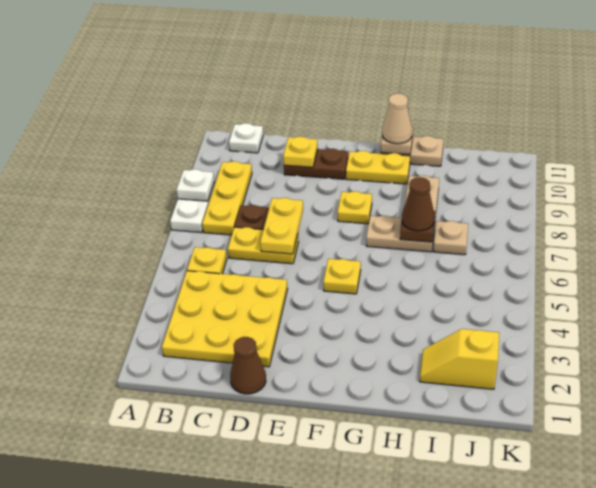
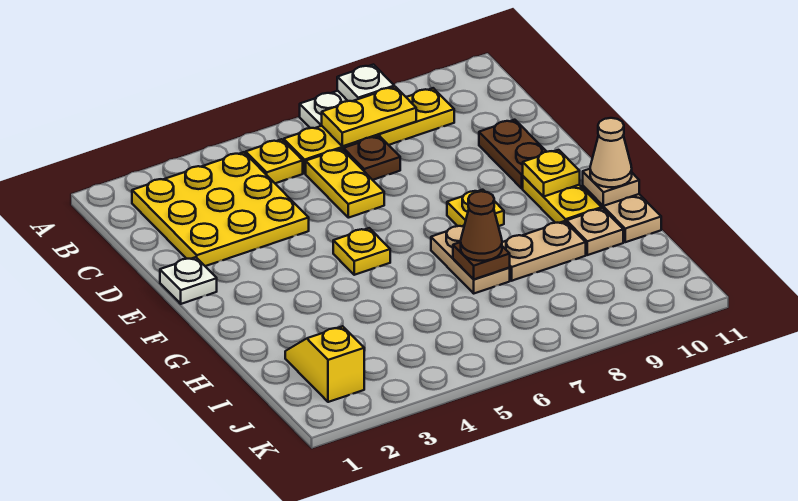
yellow 1x3 plate [202,161,252,235] -> yellow 1x4 plate [284,88,454,173]
white 1x1 plate [229,123,263,153] -> white 1x1 plate moved to [160,257,217,304]
brown 1x1 cone [230,337,266,394] -> none
yellow 1x2 plate [260,198,303,254] -> yellow 1x2 plate moved to [322,87,416,146]
yellow 1x1 plate [283,137,318,167] -> yellow 1x1 plate moved to [523,150,580,197]
tan 1x1 plate [433,221,468,255] -> tan 1x1 plate moved to [567,208,623,255]

